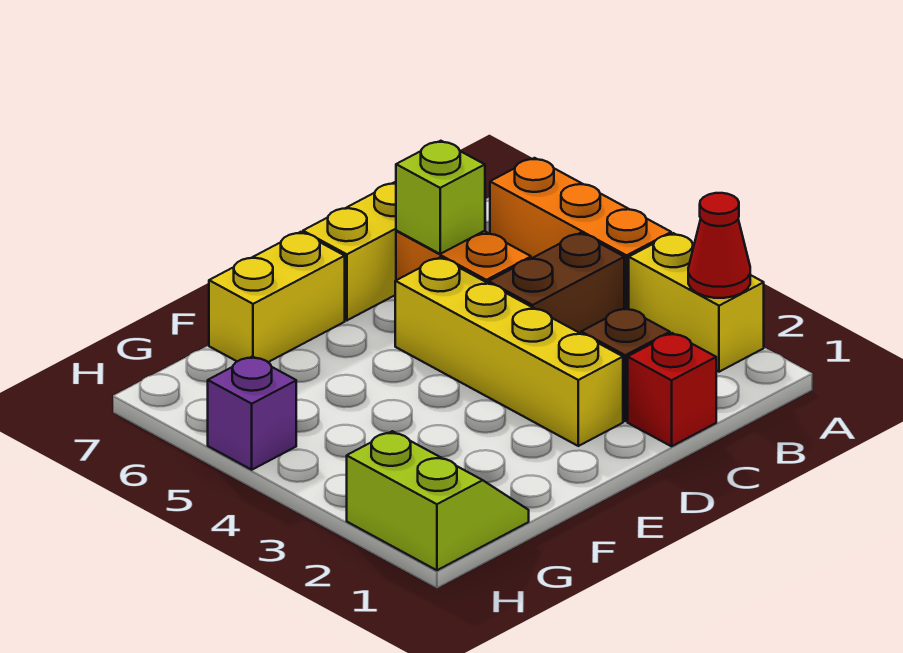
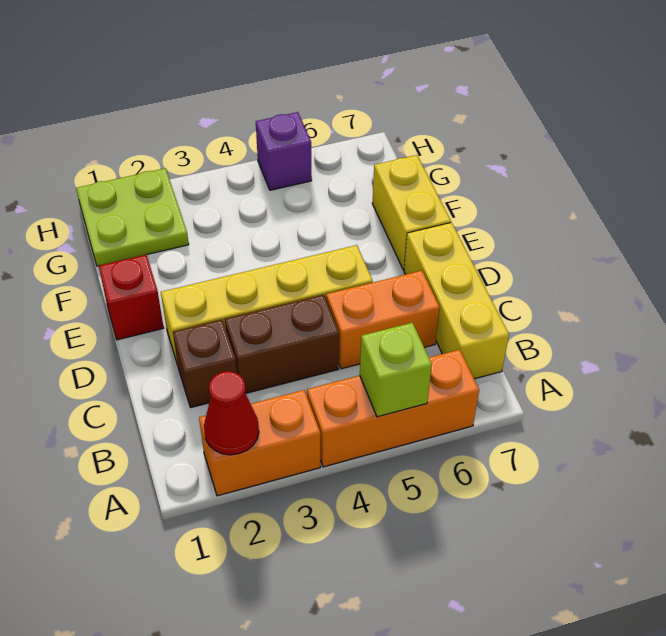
yellow 1x2 brick [629,233,764,372] -> orange 1x2 brick [199,390,320,496]
brown 1x2 brick [489,233,624,333] -> brown 1x2 brick turned to [225,295,339,394]
red 1x1 brick [628,333,716,446] -> red 1x1 brick moved to [99,255,164,340]
lime 1x1 brick [396,141,485,254] -> lime 1x1 brick moved to [360,323,432,417]
lime 2x2 slope [347,431,529,570] -> lime 2x2 plate [76,168,189,266]

